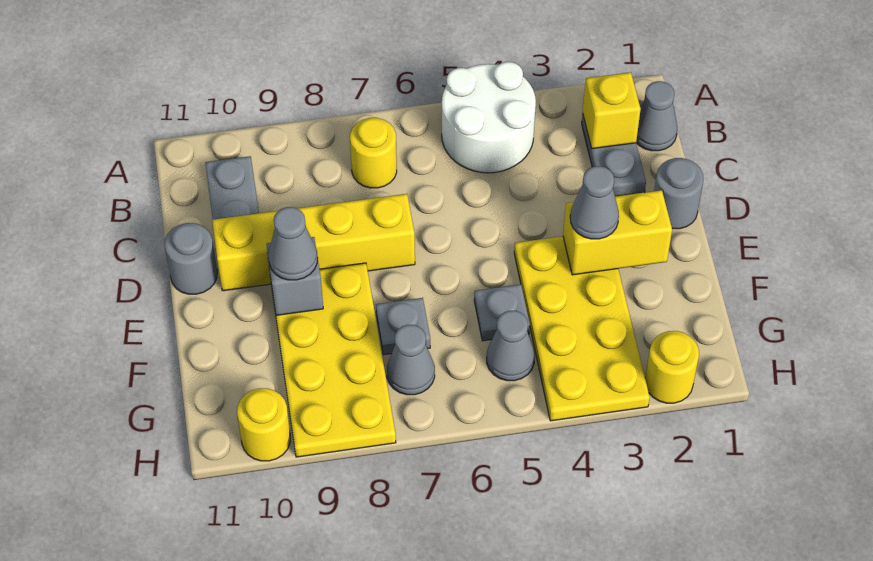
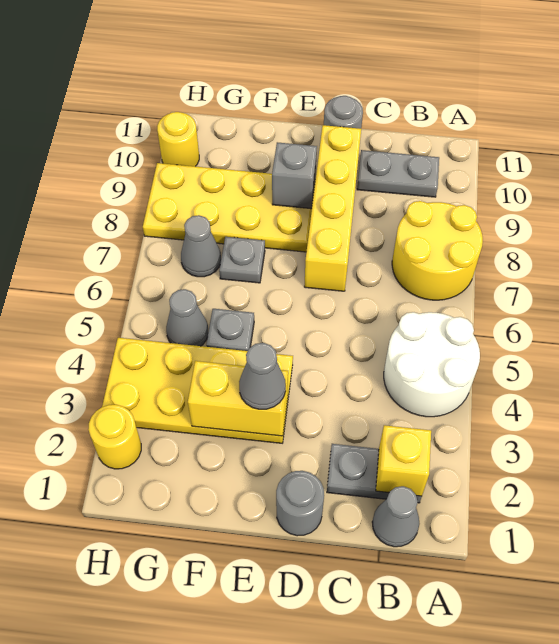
yellow 1x1 round brick [350,118,397,188] -> yellow 2x2 round brick [392,201,483,300]
yellow 1x2 brick [563,190,672,275] -> yellow 1x2 brick turned to [188,361,288,436]
grey 1x1 cone [269,207,318,280] -> none

